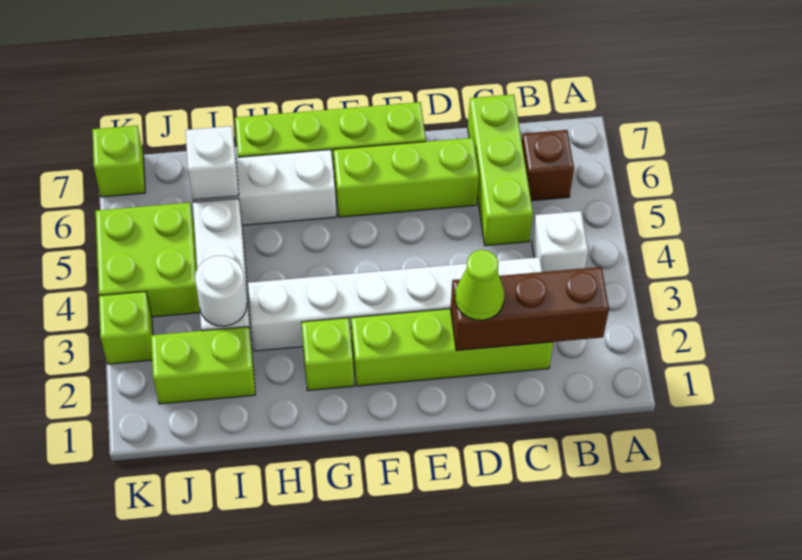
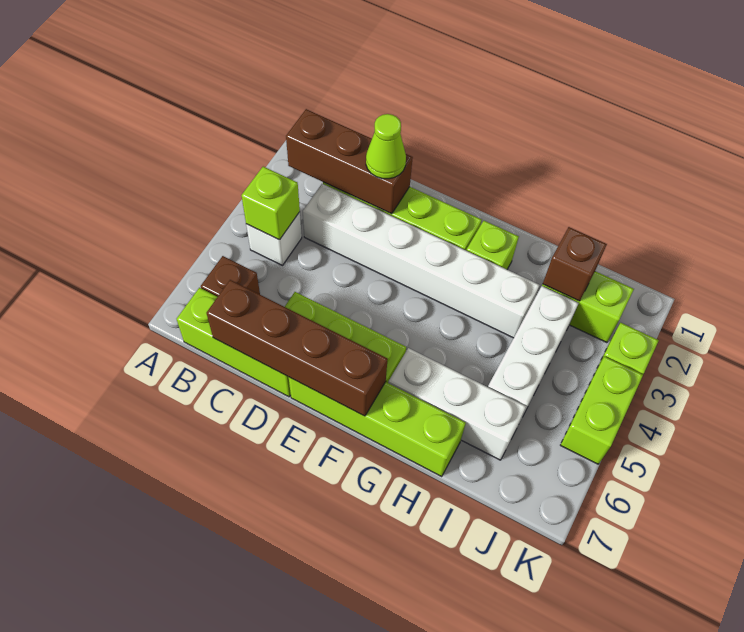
lime 1x3 brick [468,94,533,246] -> lime 1x3 brick turned to [177,288,291,397]
none -> brown 1x4 brick [207,280,388,416]
none -> brown 1x1 brick [543,227,607,301]
white 1x1 round brick [195,256,247,326] -> none
white 1x1 brick [185,126,239,200] -> none
lime 2x2 brick [96,203,200,317] -> lime 1x2 brick [561,356,643,464]
lime 1x1 brick [92,125,145,197] -> lime 1x1 brick moved to [242,167,300,240]

